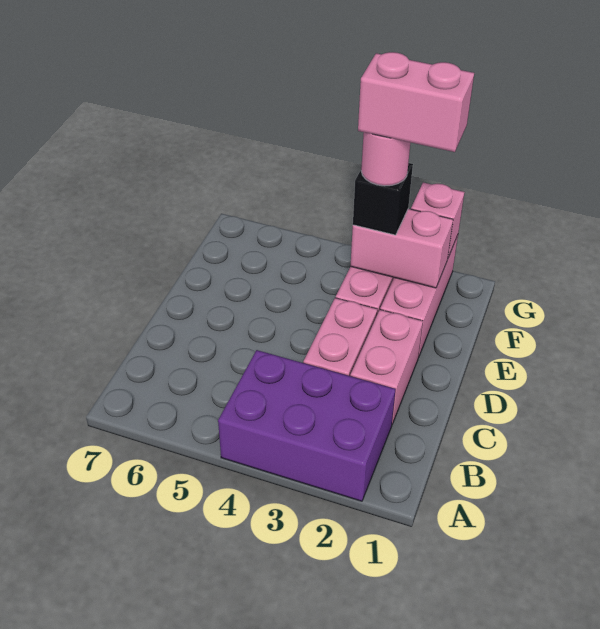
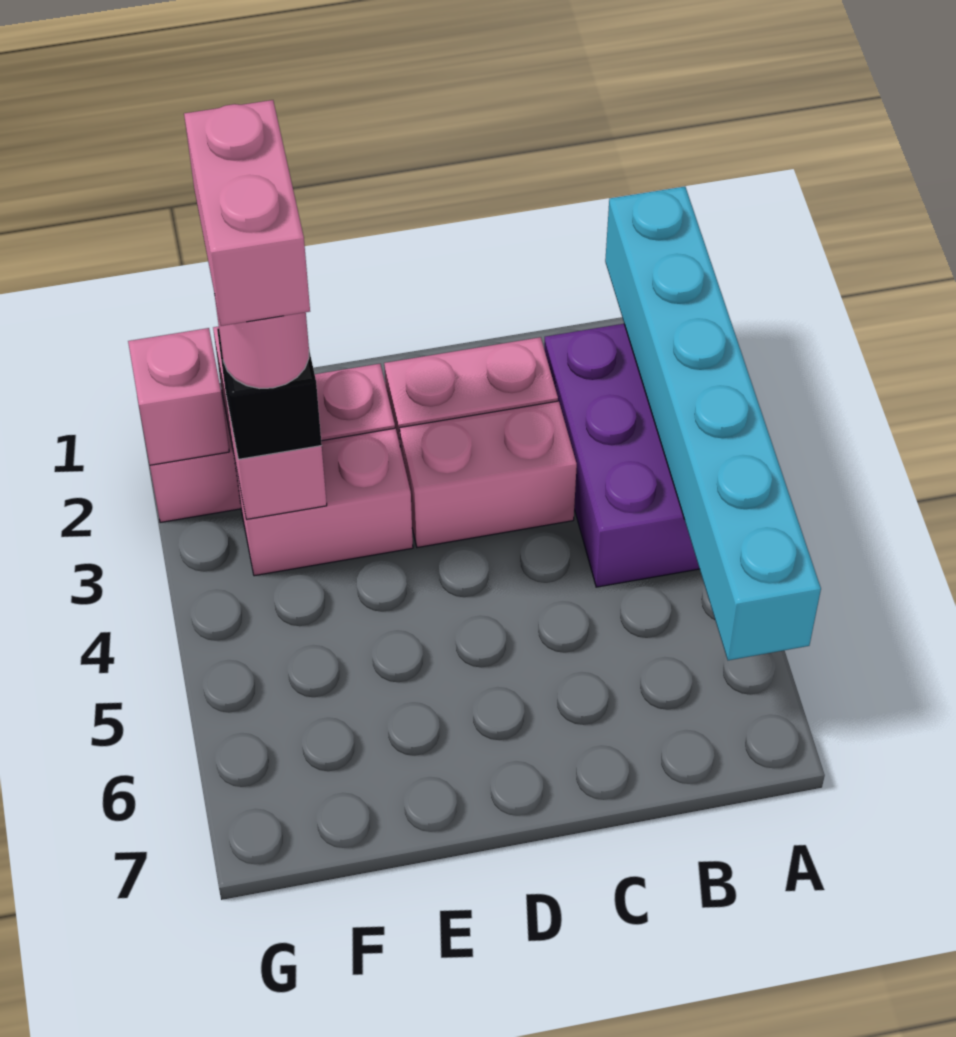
none -> cyan 1x6 brick [605,187,821,660]

